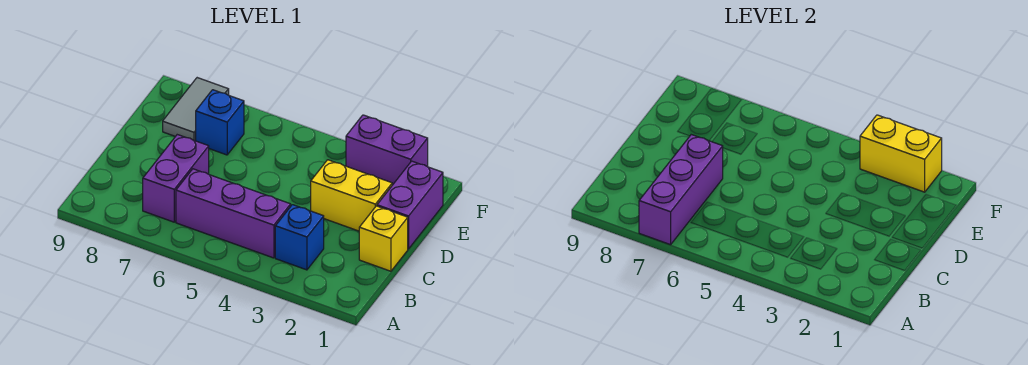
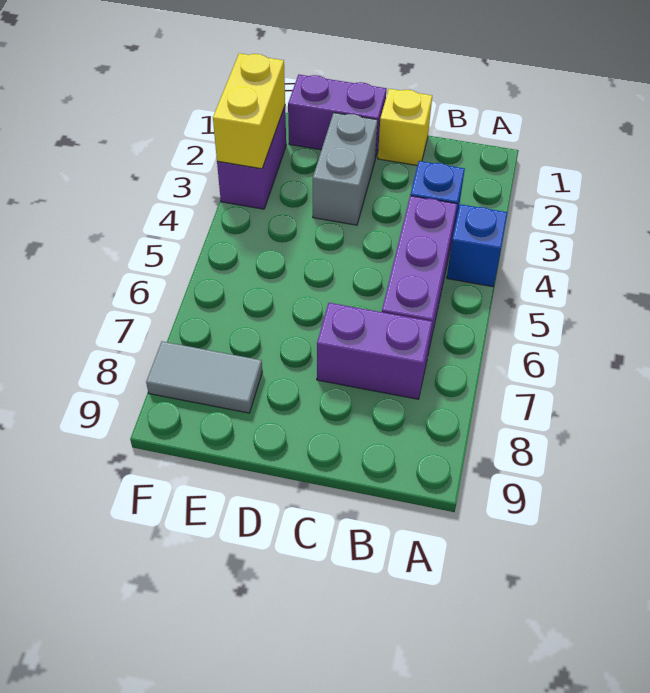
purple 1x3 brick [639,135,723,245] -> none
yellow 1x2 brick [311,160,392,231] -> grey 1x2 brick [313,113,378,225]
blue 1x1 brick [196,90,244,155] -> blue 1x1 brick moved to [447,204,508,287]

